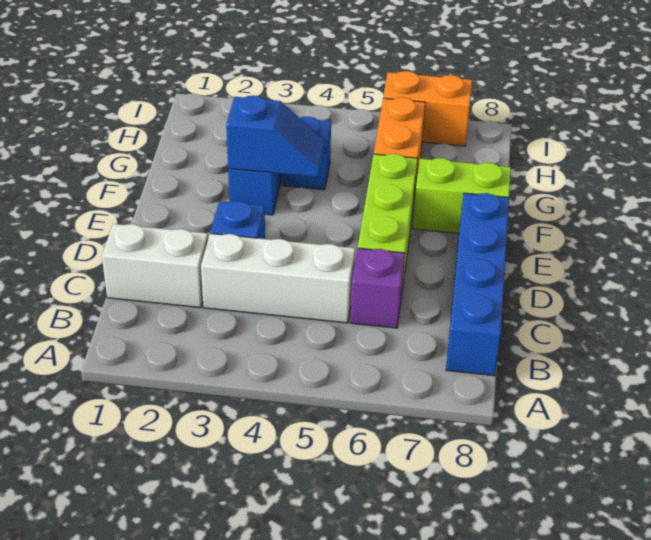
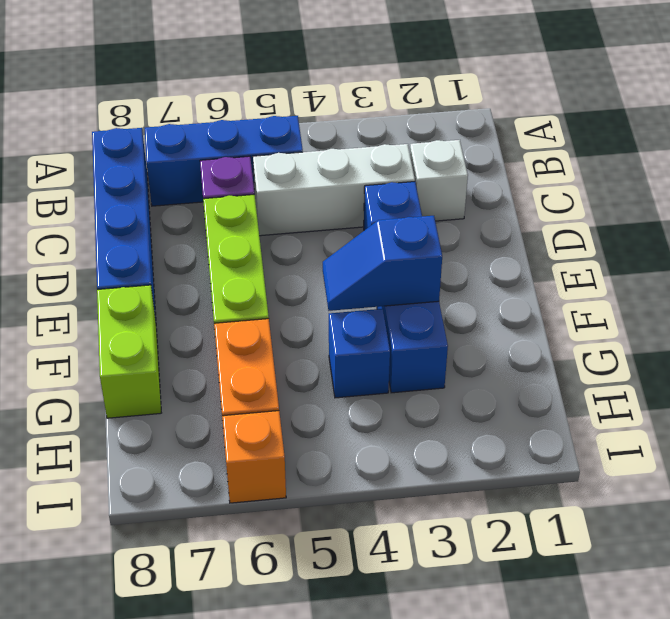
none -> blue 1x3 brick [145,116,303,206]
white 1x2 brick [102,224,208,308] -> white 1x1 brick [410,140,468,221]
lime 1x2 brick [413,158,511,233] -> lime 1x2 brick turned to [97,285,161,418]
orange 1x2 brick [383,71,472,146] -> orange 1x1 brick [222,411,286,503]

